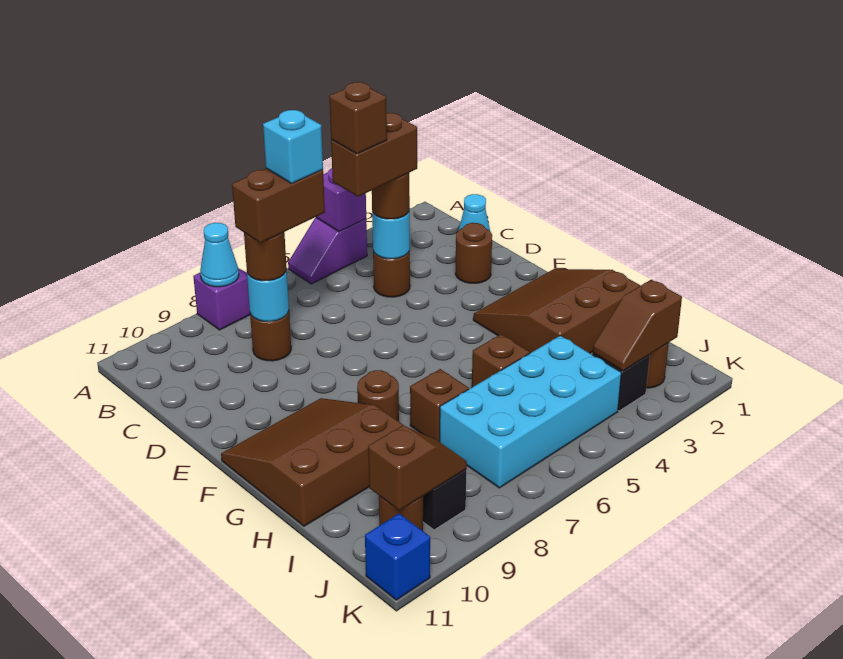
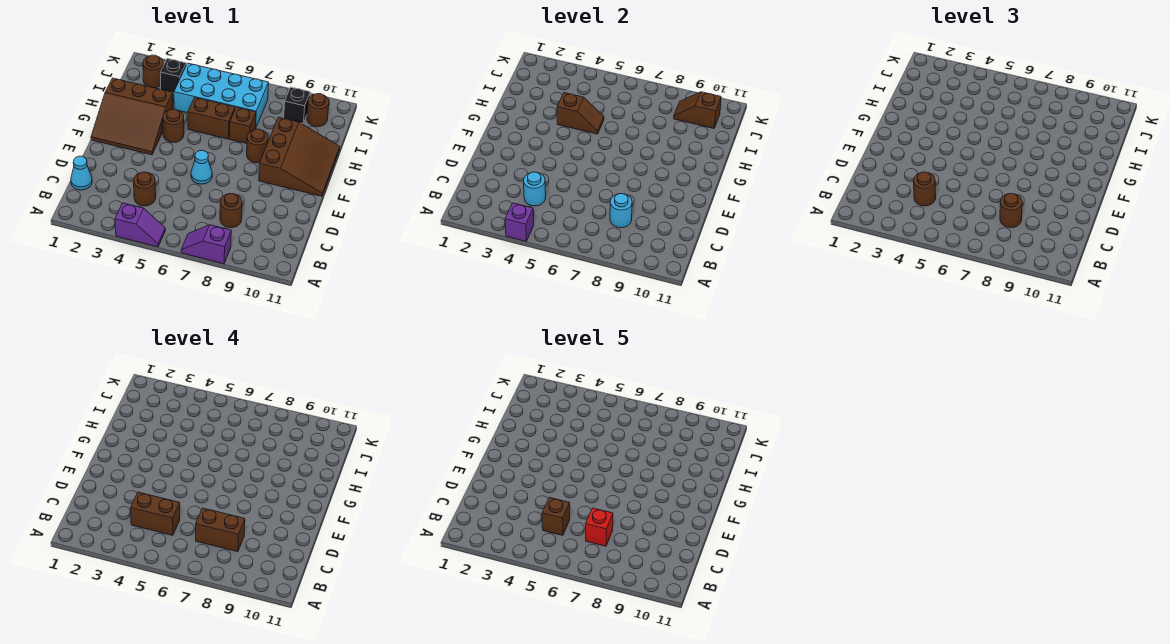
cyan 1x1 cone [200,223,239,287] -> cyan 1x1 cone moved to [191,150,212,184]
cyan 1x1 brick [263,110,323,184] -> red 1x1 brick [586,508,613,546]
brown 1x1 round brick [455,223,492,283] -> brown 1x1 round brick moved to [163,109,184,142]
brown 3x3 slope [221,398,404,526] -> brown 3x3 slope turned to [259,117,340,196]
brown 1x1 brick [472,334,530,387] -> brown 1x2 brick [188,98,235,139]
brown 1x2 slope [593,280,682,371] -> brown 1x2 slope moved to [557,93,604,134]
blue 1x1 brick [365,514,430,600] -> none

